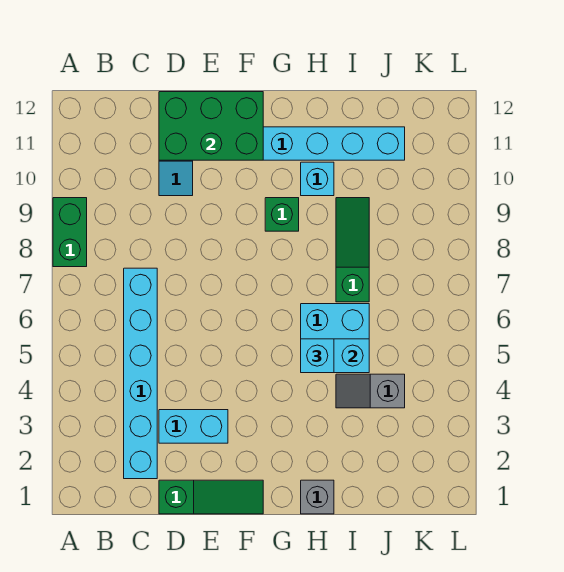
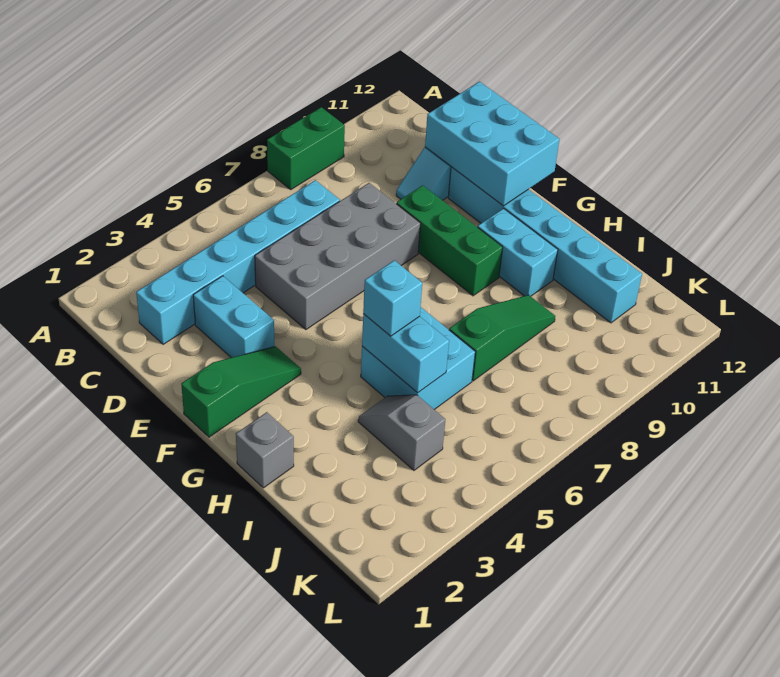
green 1x3 slope [159,480,263,514] -> green 1x3 slope turned to [181,346,301,437]
none -> grey 2x4 brick [255,183,420,330]
green 2x3 brick [159,92,263,160] -> cyan 2x3 brick [425,82,559,206]
green 1x1 brick [265,198,299,231] -> green 1x3 brick [396,185,503,296]
cyan 1x1 brick [301,162,334,196] -> cyan 1x2 brick [478,208,558,296]

